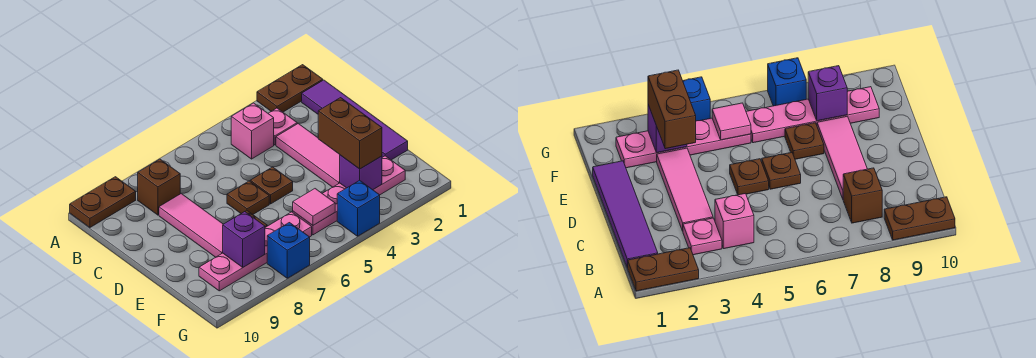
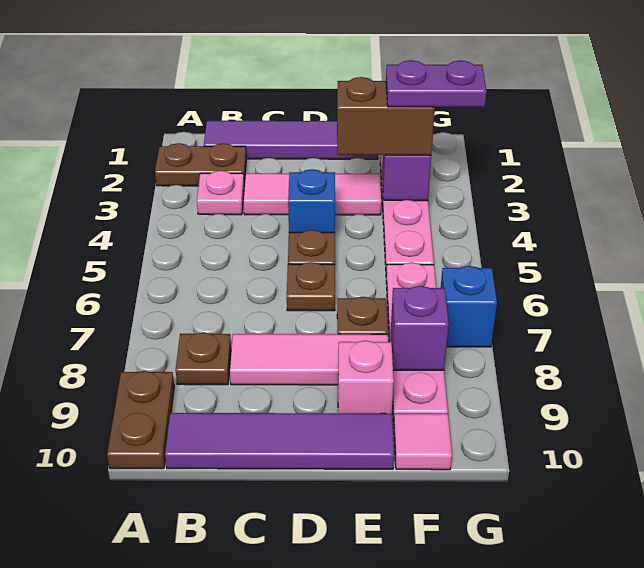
brown 1x2 plate [257,65,323,112] -> brown 1x2 plate turned to [155,143,246,186]
pink 1x1 brick [231,103,274,159] -> pink 1x1 brick moved to [338,341,394,414]
brown 1x1 brick [138,159,180,215] -> brown 1x1 plate [176,332,231,385]
none -> purple 1x4 tile [165,413,394,469]
none -> purple 1x2 plate [386,60,486,107]
pink 1x1 tile [293,189,335,225] -> pink 1x1 tile moved to [394,414,452,470]
blue 1x1 brick [337,180,380,236] -> blue 1x1 brick moved to [288,169,335,232]

